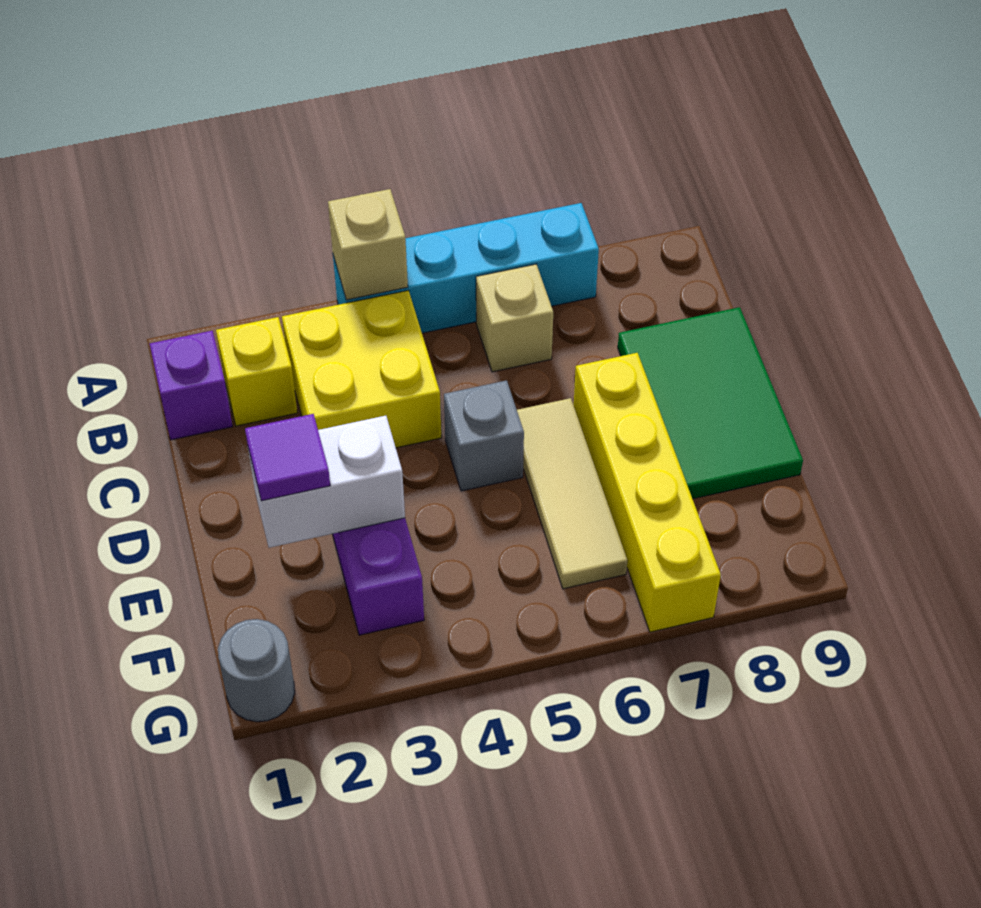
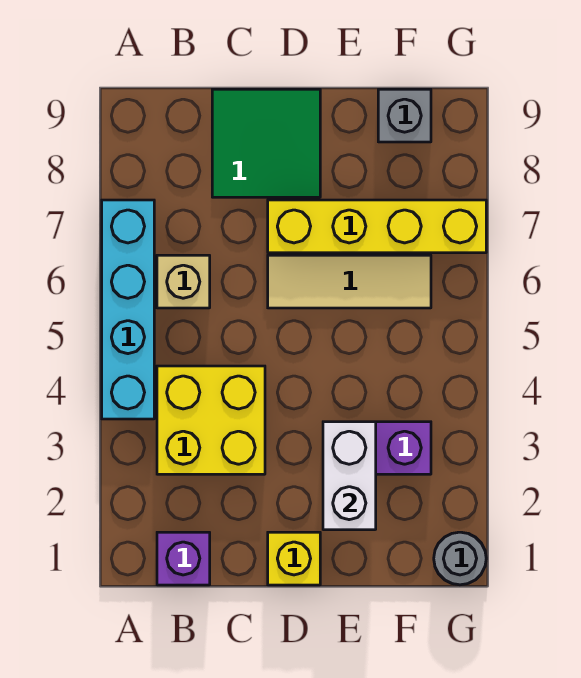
tan 1x1 brick [328,189,408,300] -> none
yellow 1x1 brick [216,317,297,426] -> yellow 1x1 brick moved to [268,532,320,585]
green 2x3 tile [618,307,803,499] -> green 2x2 tile [212,89,320,197]
grey 1x1 brick [444,380,524,491] -> grey 1x1 brick moved to [378,89,431,142]
purple 1x1 tile [245,414,330,501] -> none

